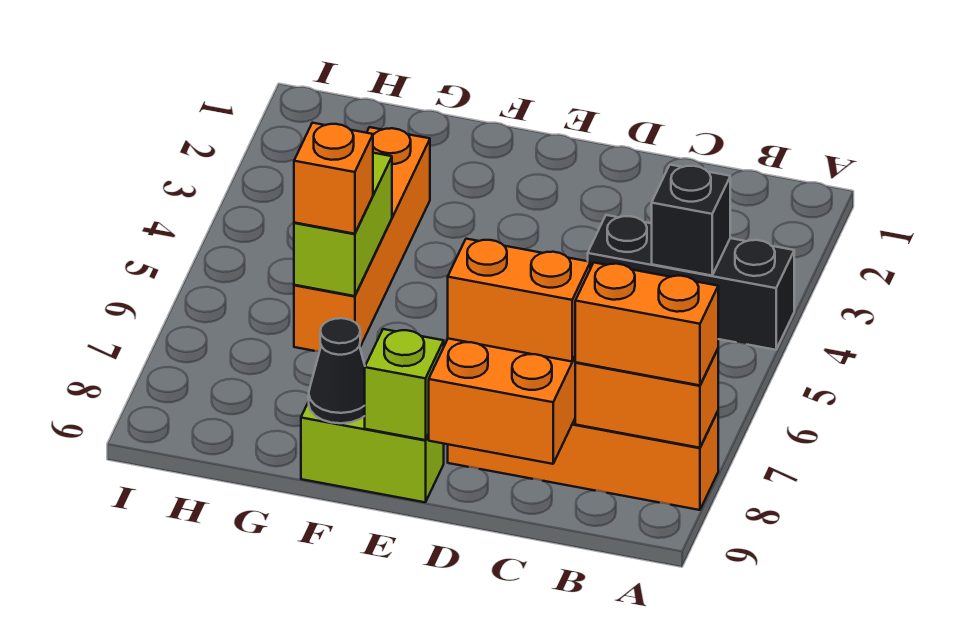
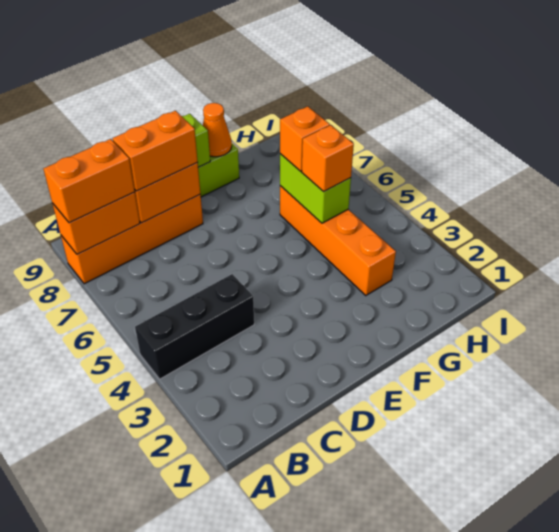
black 1x1 brick [652,165,730,276] -> none
black 1x1 cone [309,318,365,423] -> orange 1x1 cone [203,103,232,157]
none -> orange 1x1 brick [302,125,354,192]

